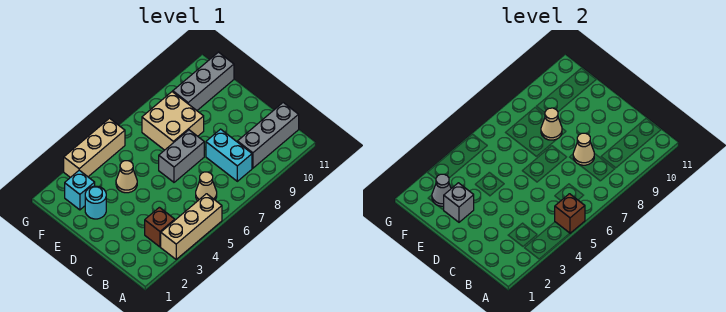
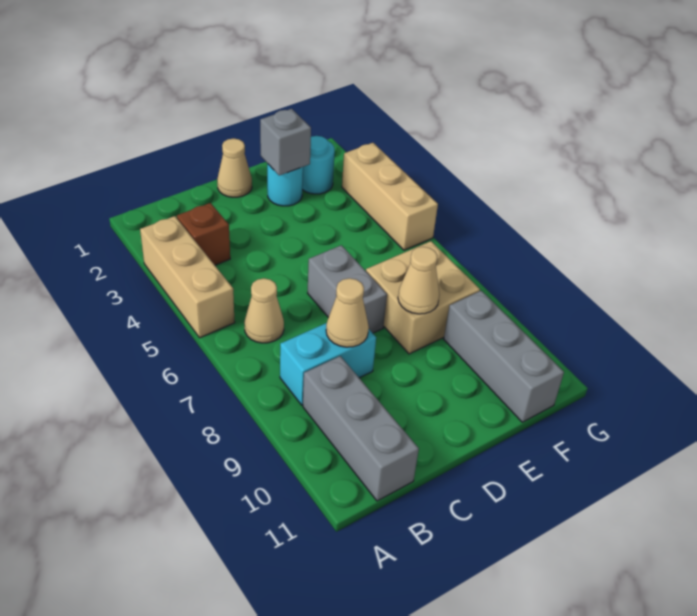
brown 1x1 brick [555,194,585,233] -> none
tan 1x1 cone [116,161,137,193] -> tan 1x1 cone moved to [217,138,252,197]
cyan 1x1 brick [65,170,95,210] -> cyan 1x1 round brick [302,136,335,194]
grey 1x1 cone [432,174,451,206] -> none

